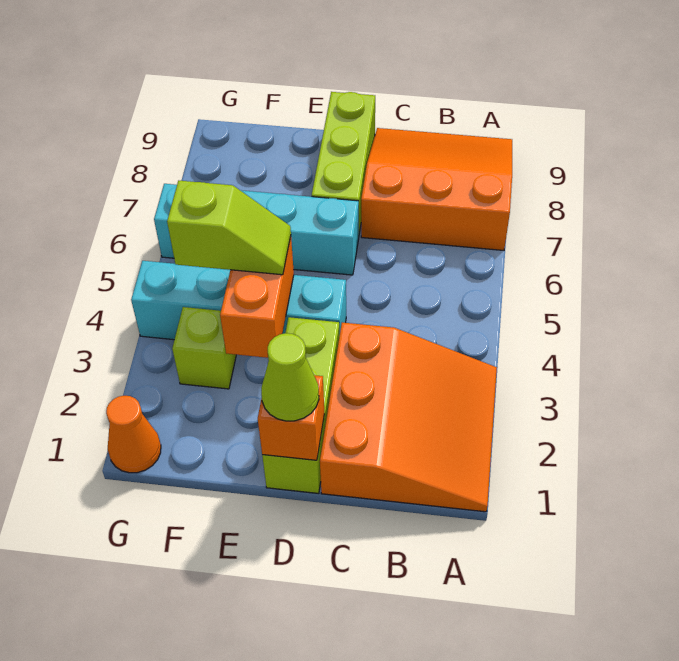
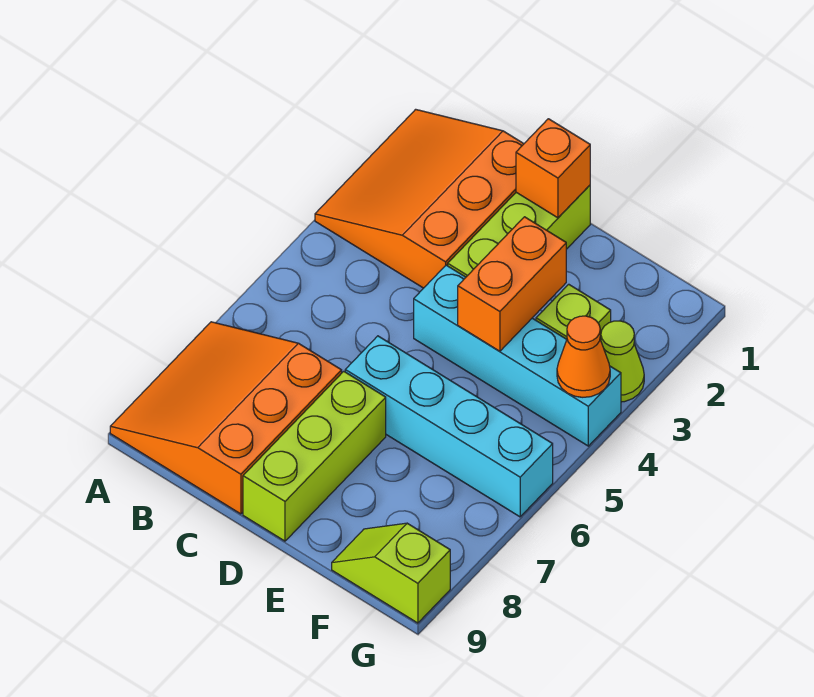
orange 3x3 slope [361,128,512,250] -> orange 3x3 slope turned to [110,322,342,514]
lime 1x1 cone [261,333,319,421] -> lime 1x1 cone moved to [601,321,644,402]
lime 1x2 slope [167,181,291,275] -> lime 1x2 slope moved to [332,523,450,623]
orange 1x1 cone [106,396,161,473] -> orange 1x1 cone moved to [557,316,610,397]

